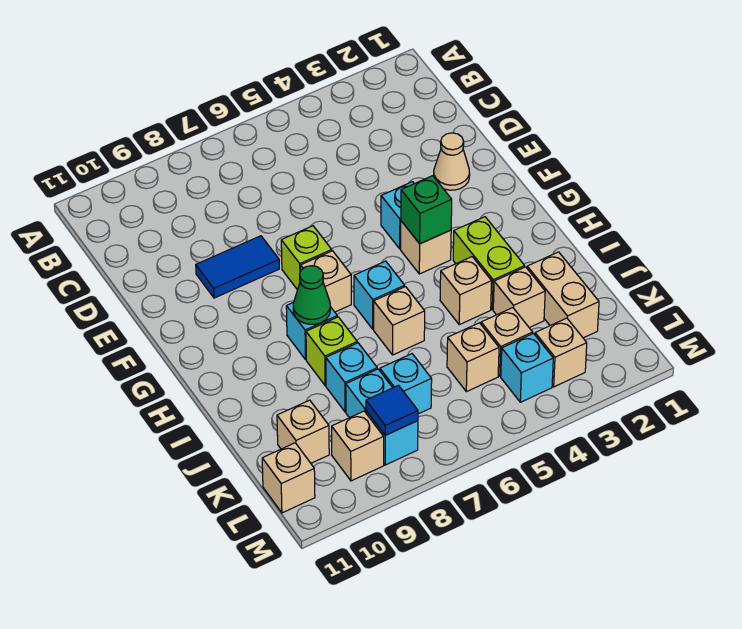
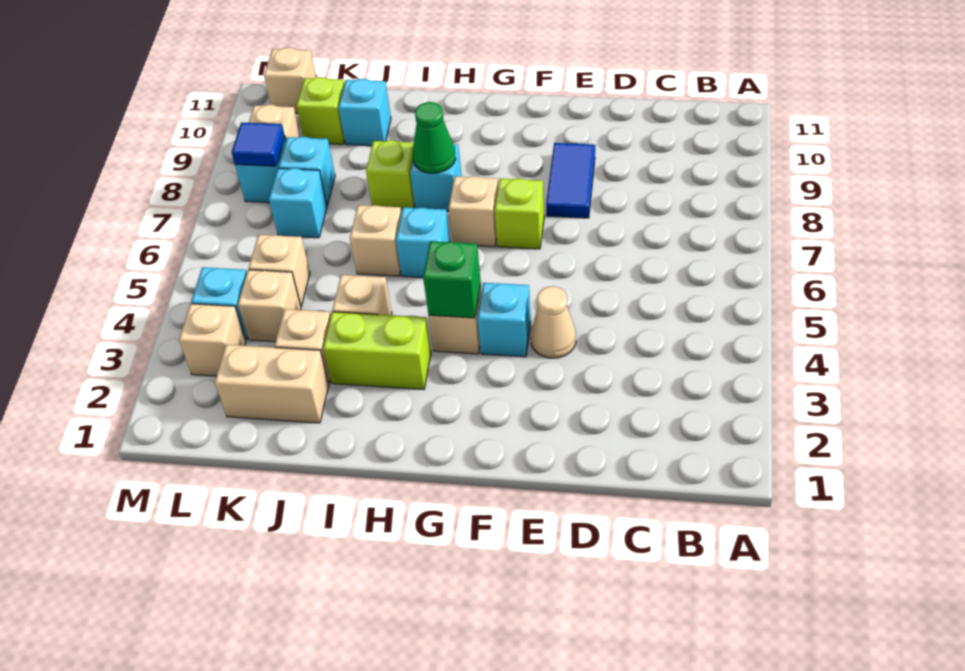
tan 1x1 cone [434,133,470,190] -> tan 1x1 cone moved to [531,286,576,358]
cyan 1x1 brick [326,343,377,412] -> cyan 1x1 brick moved to [338,79,391,146]
tan 1x1 brick [277,400,329,463] -> lime 1x1 brick [296,77,345,144]

